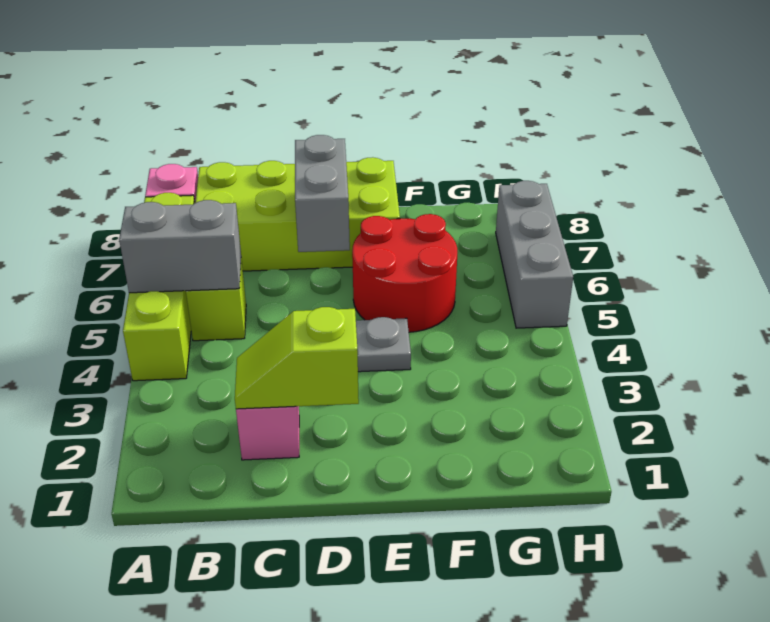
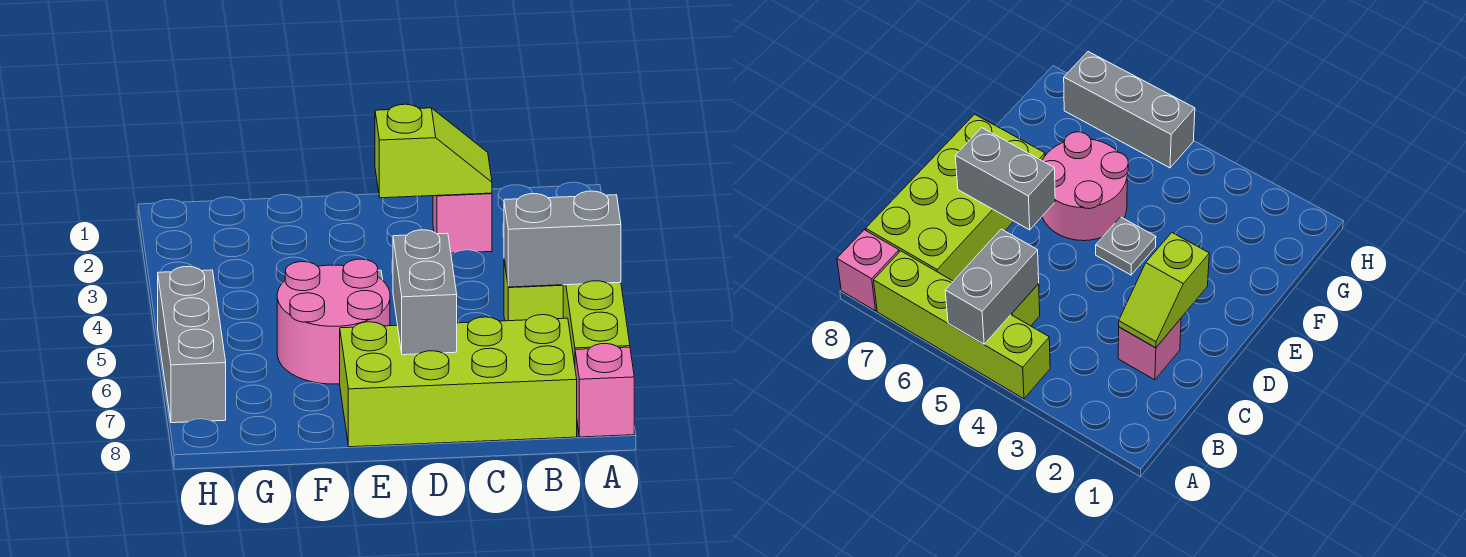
red 2x2 round brick [352,214,457,332] -> pink 2x2 round brick [277,259,390,384]

